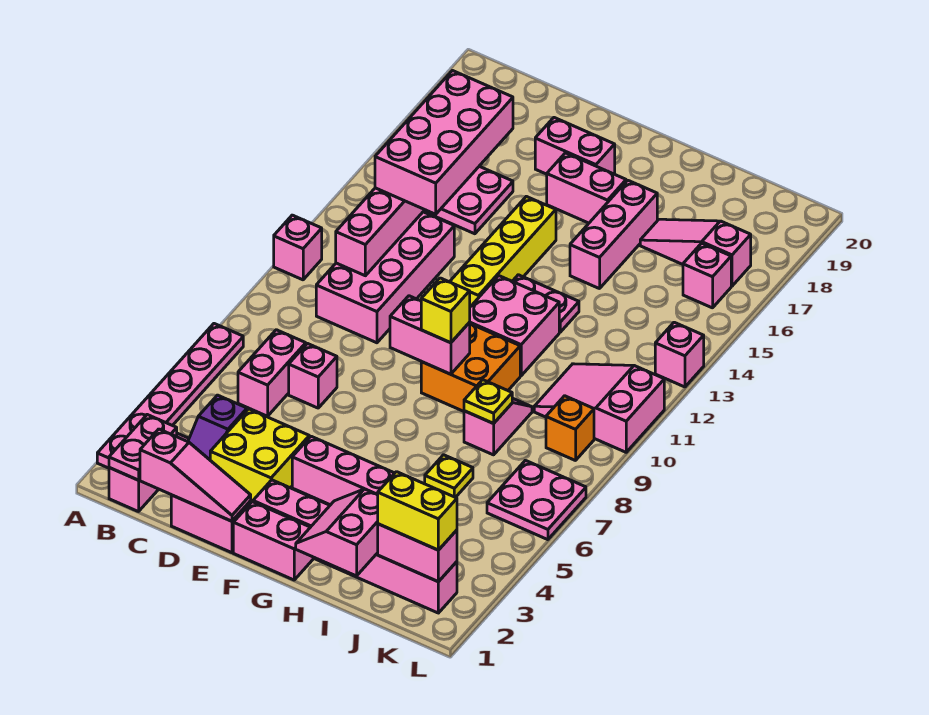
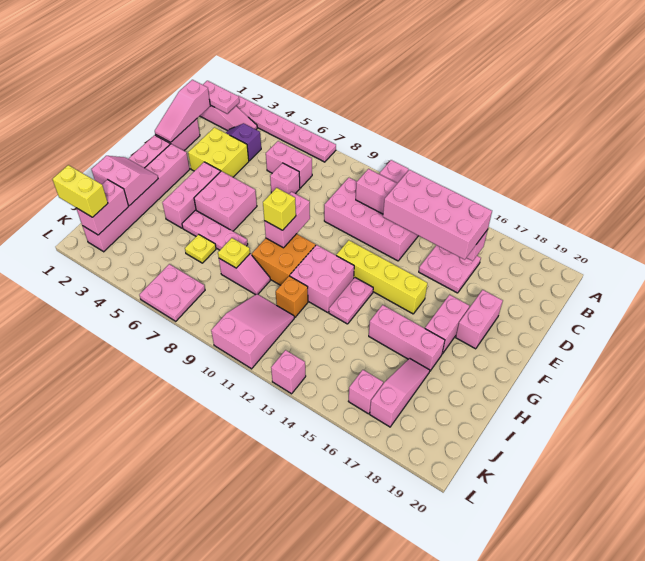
none -> pink 2x2 brick [194,171,257,231]
none -> pink 1x3 plate [182,210,248,250]
yellow 1x2 brick [377,472,457,550] -> yellow 1x2 brick turned to [52,165,108,217]
orange 1x1 brick [546,396,594,461] -> orange 1x1 brick moved to [276,276,308,318]

